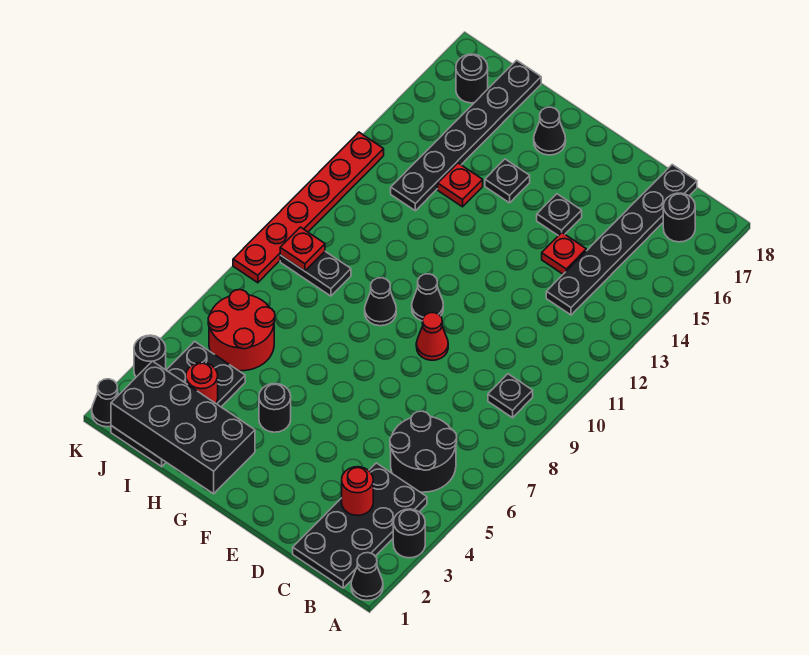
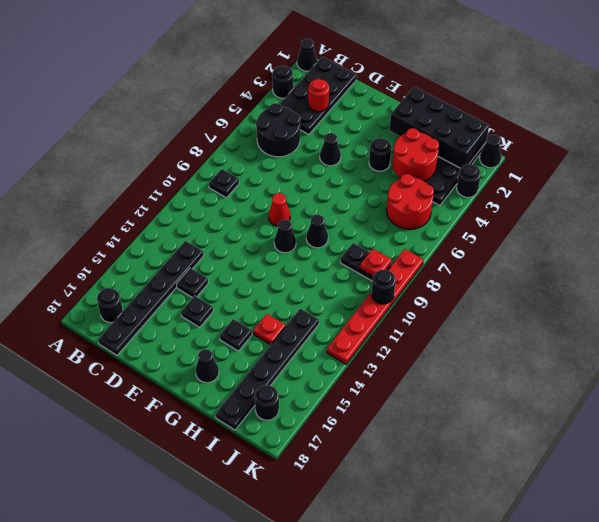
red 1x1 plate [542,233,586,274] -> black 1x1 plate [177,268,208,298]
none -> black 1x1 cone [320,133,341,166]
red 1x1 round brick [186,362,218,403] -> red 2x2 round brick [392,128,439,181]
none -> black 1x1 round brick [371,270,396,304]

